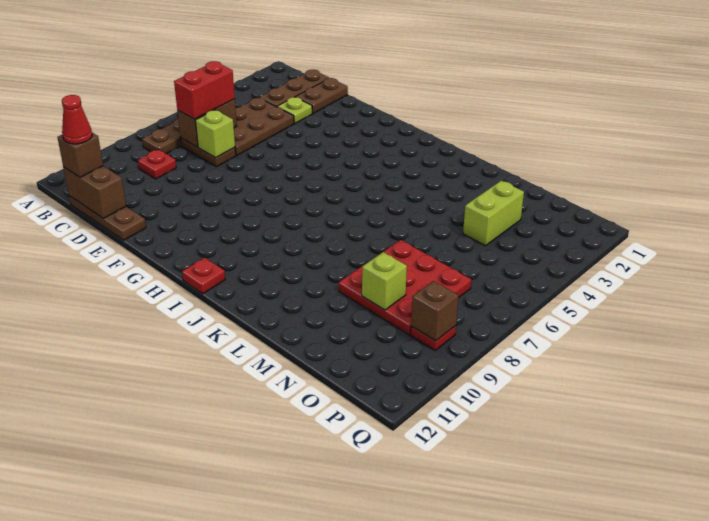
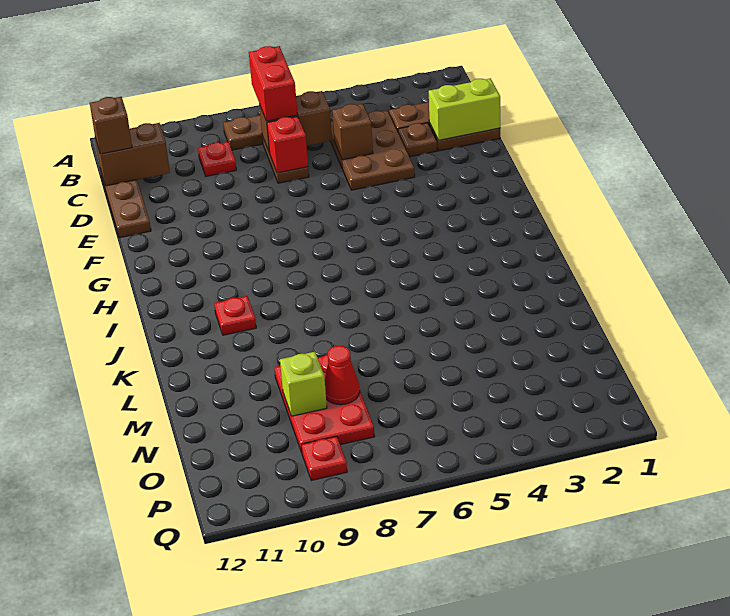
brown 2x3 plate [234,98,294,155] -> brown 2x3 plate turned to [330,110,415,190]
red 1x2 brick [174,61,235,119] -> red 1x2 brick turned to [249,46,298,121]
brown 1x2 brick [63,166,126,218] -> brown 1x2 brick turned to [95,123,170,186]
red 1x1 cone [62,95,92,144] -> red 1x1 cone moved to [325,346,360,405]
lime 1x1 plate [277,97,312,124] -> brown 1x1 plate [398,123,437,157]
lime 1x1 brick [195,110,235,158] -> red 1x1 brick [267,116,308,173]
red 1x1 plate [182,258,225,294] -> red 1x1 plate moved to [214,296,256,335]
red 3x3 plate [339,240,471,335] -> red 2x3 plate [274,355,375,452]
lime 1x2 brick [463,181,524,246] -> lime 1x2 brick moved to [429,78,500,140]
brown 1x1 brick [411,281,458,341] -> brown 1x1 brick moved to [332,104,373,160]

